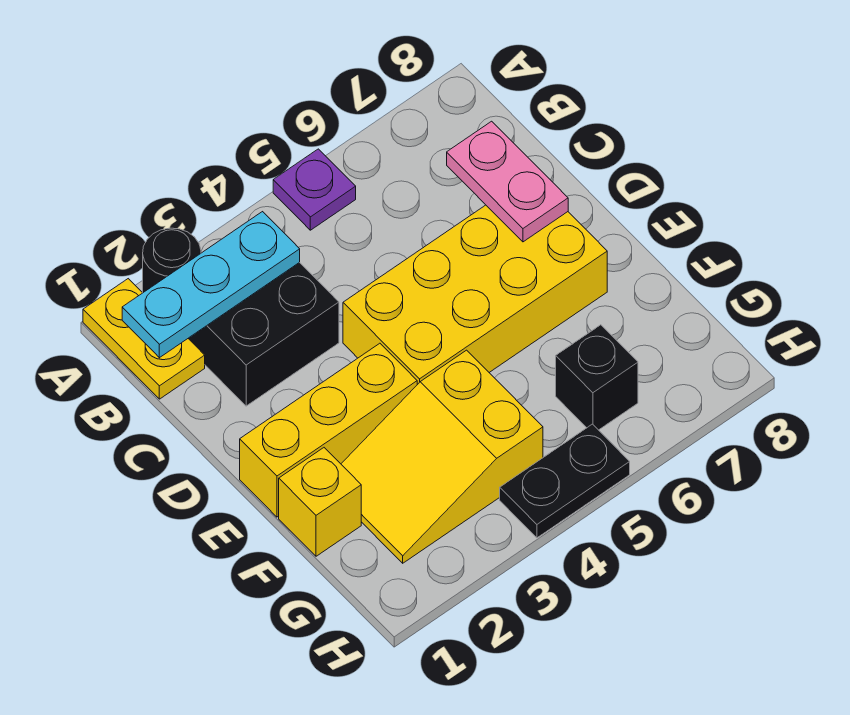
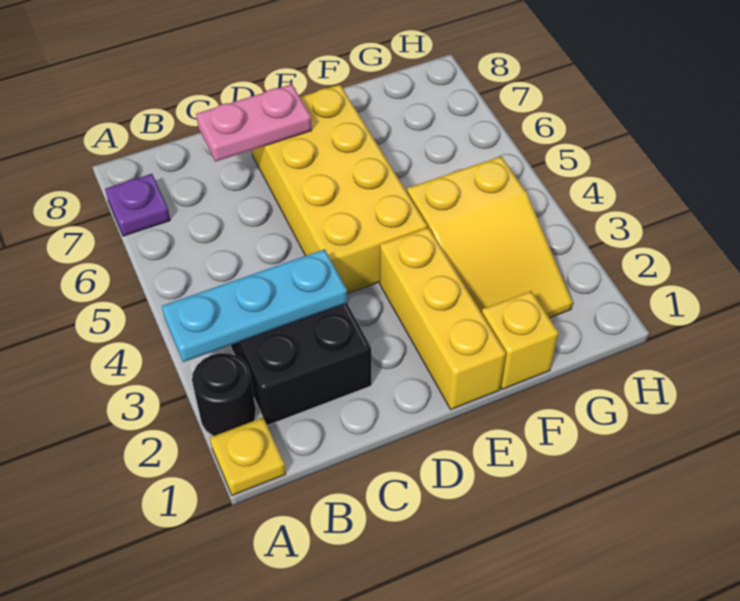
yellow 1x2 plate [83,279,205,399] -> yellow 1x1 plate [210,418,286,496]
purple 1x1 plate [273,149,356,230] -> purple 1x1 plate moved to [105,174,170,236]
cyan 1x3 plate [122,212,300,358] -> cyan 1x3 plate turned to [162,249,347,362]
black 1x1 brick [556,325,638,430] -> none
black 1x2 plate [500,424,630,538] -> none

